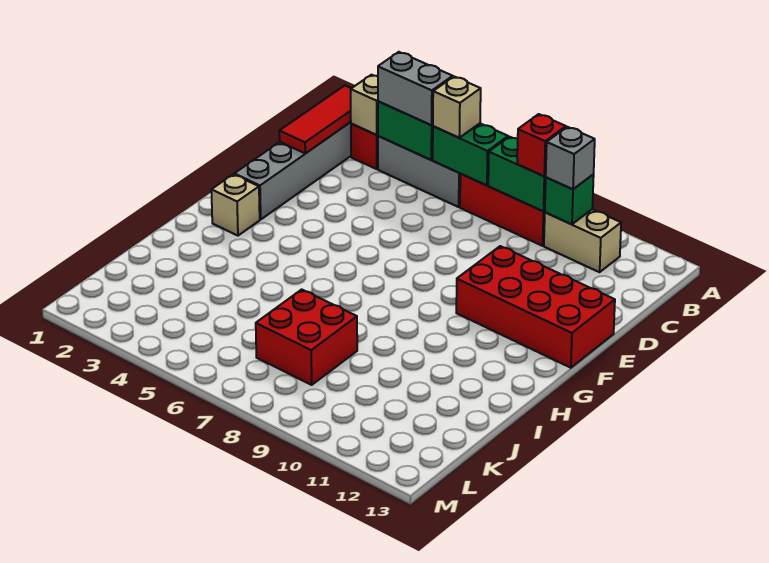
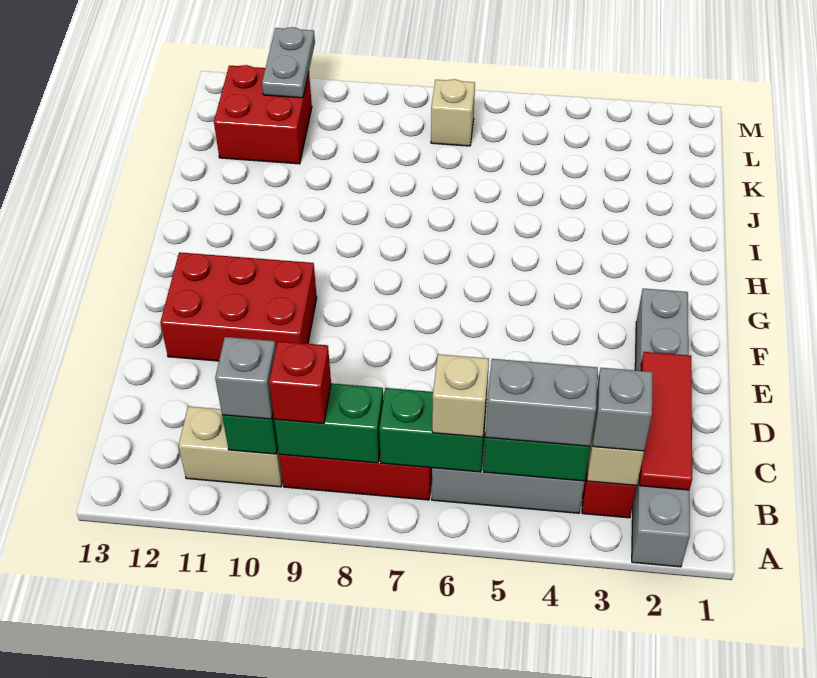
none -> grey 1x1 brick [593,368,653,451]
red 2x4 brick [456,246,615,368] -> red 2x3 brick [160,252,317,361]
tan 1x1 brick [211,174,260,236] -> tan 1x1 brick moved to [431,79,475,146]
red 2x2 brick [256,289,357,385] -> red 2x2 brick moved to [214,65,312,164]
none -> grey 1x2 plate [262,27,315,98]

